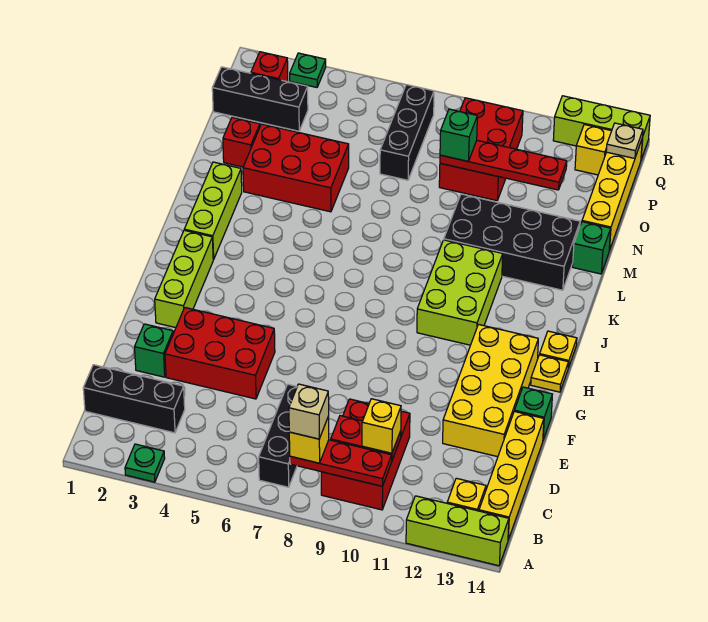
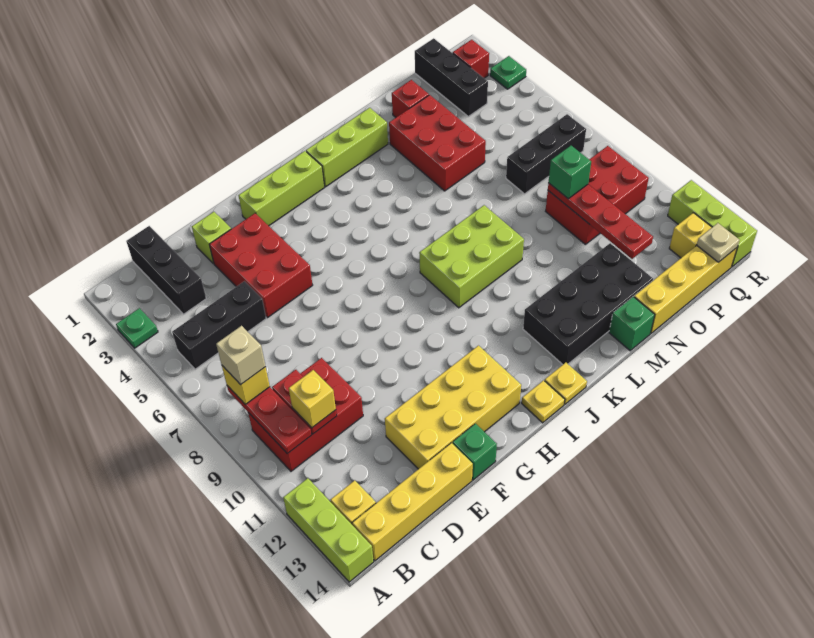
black 1x3 brick [259,384,297,487] -> black 1x3 brick moved to [172,281,266,369]
green 1x1 brick [135,324,173,377] -> lime 1x1 brick [192,212,231,264]
yellow 1x1 plate [531,355,569,392] -> yellow 1x1 plate moved to [545,363,587,404]
lime 2x3 brick [417,240,503,345] -> lime 2x3 brick moved to [419,205,524,308]
black 2x4 brick [444,194,580,290] -> black 2x4 brick turned to [523,243,653,365]

